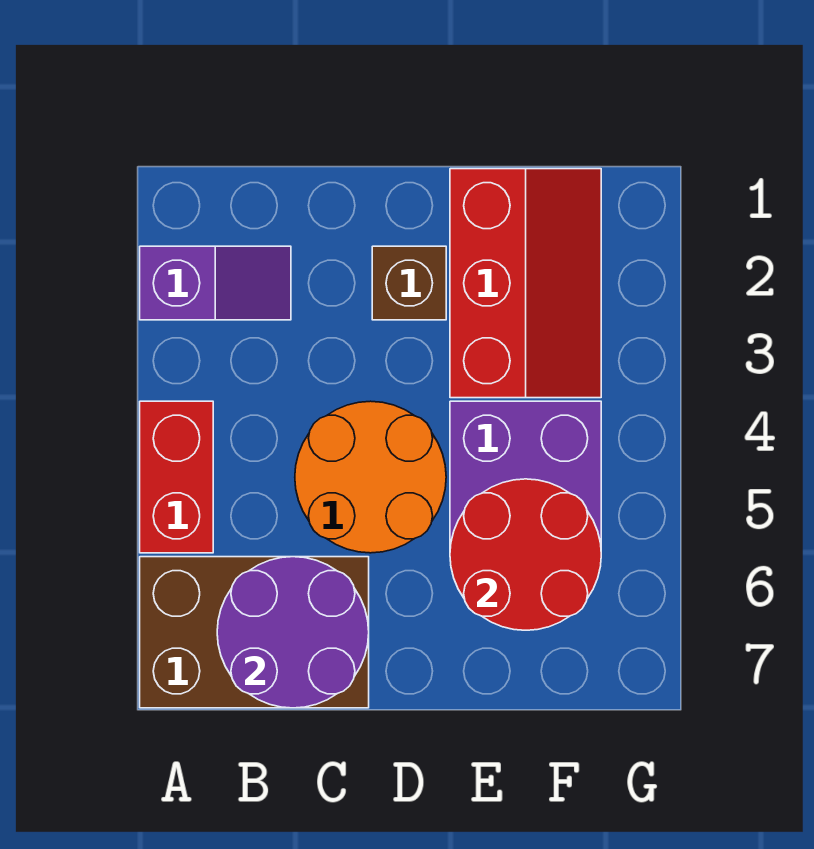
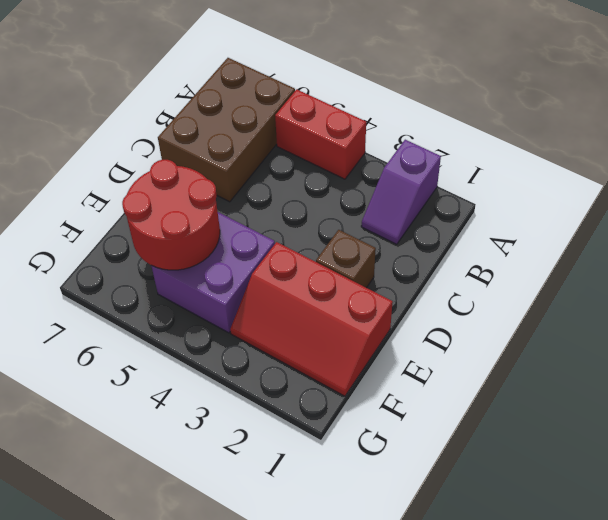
purple 2x2 round brick [217,557,369,708] -> none
orange 2x2 round brick [295,401,446,553] -> none

